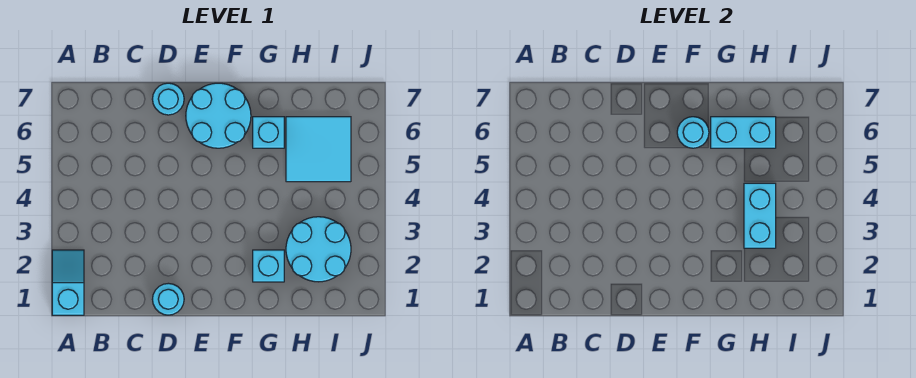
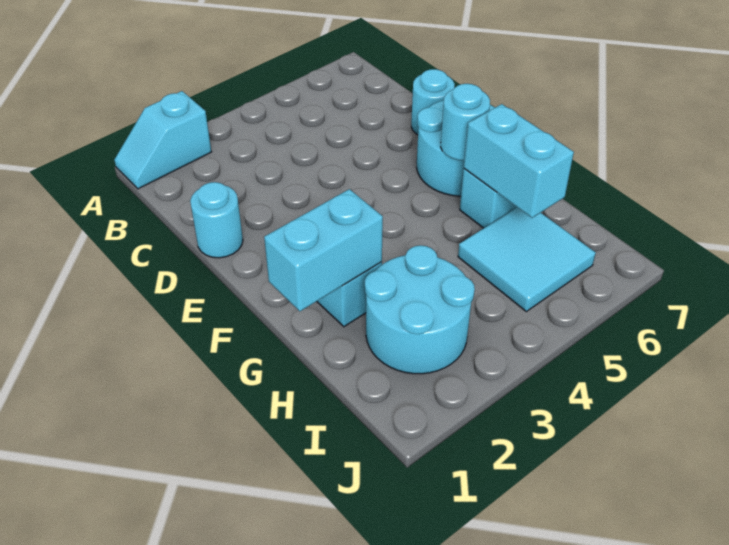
cyan 1x2 slope [52,250,84,315] -> cyan 1x2 slope turned to [114,91,211,189]
cyan 1x2 brick [744,183,776,248] -> cyan 1x2 brick moved to [264,189,383,311]

